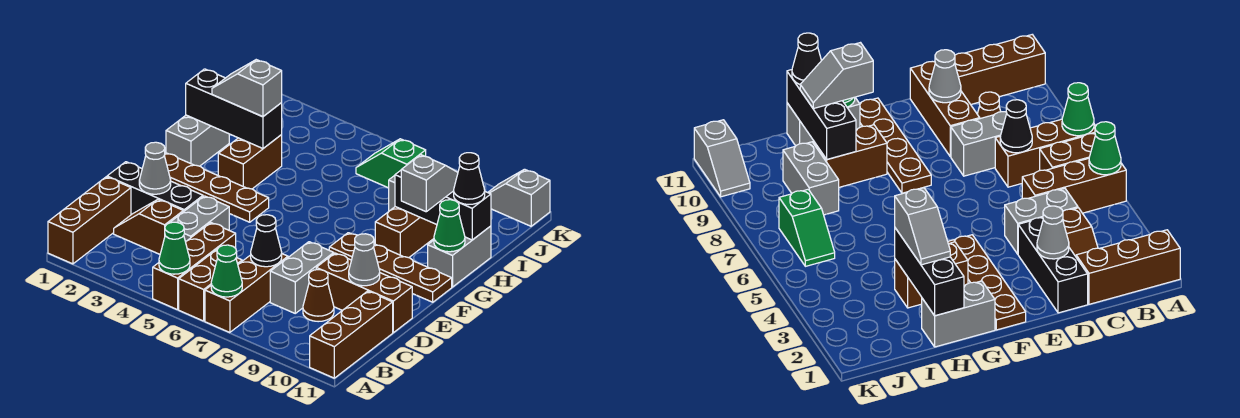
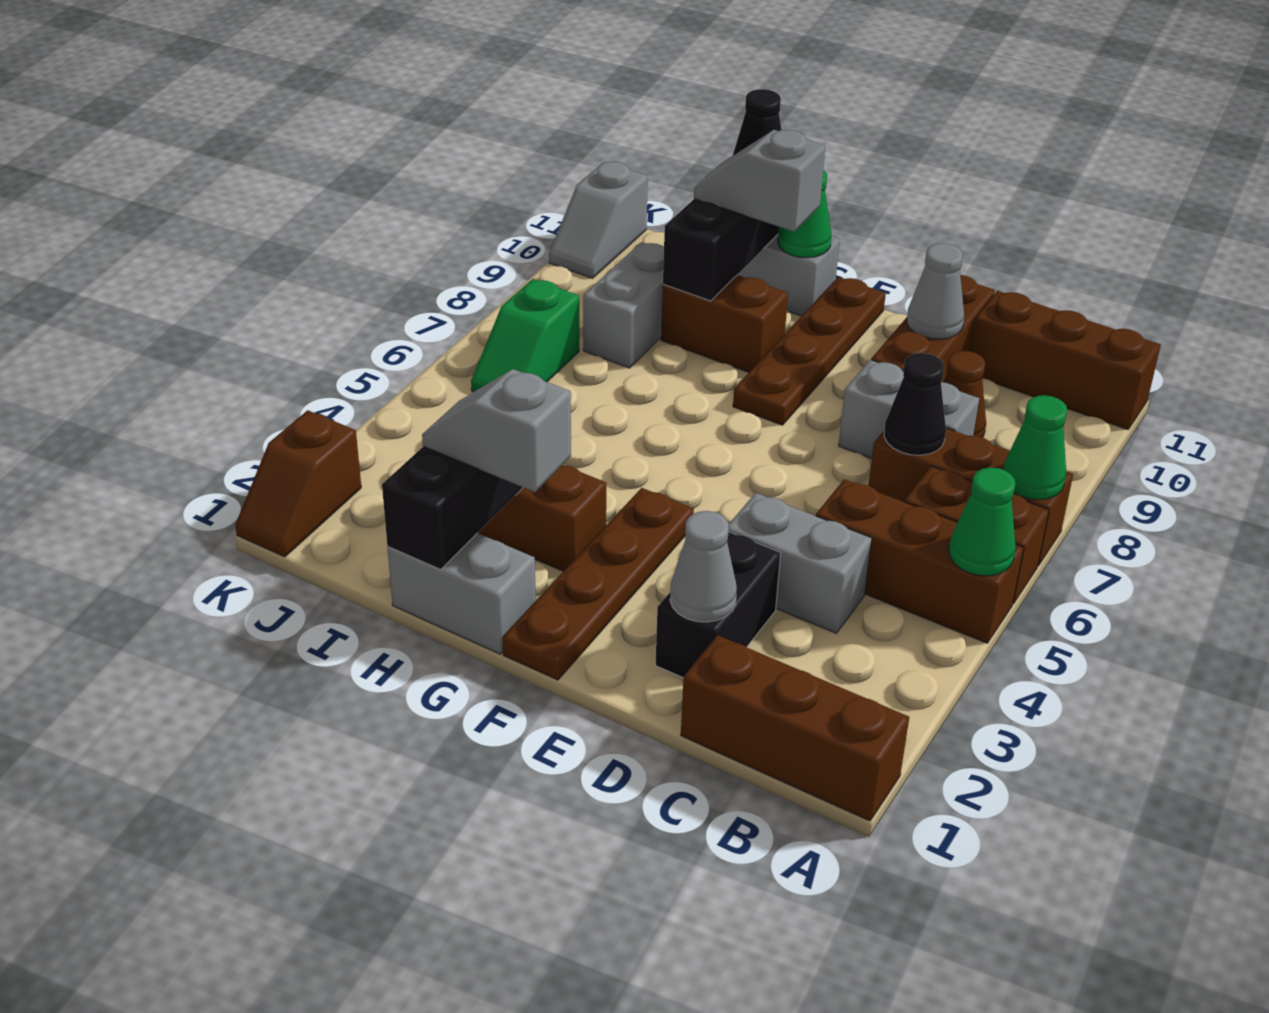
brown 1x2 slope [114,200,183,254] -> brown 1x2 slope moved to [235,410,361,557]
black 1x3 brick [107,162,203,215] -> black 1x2 brick [655,531,781,678]
grey 1x2 slope [212,60,282,117] -> grey 1x2 slope turned to [422,369,571,492]

